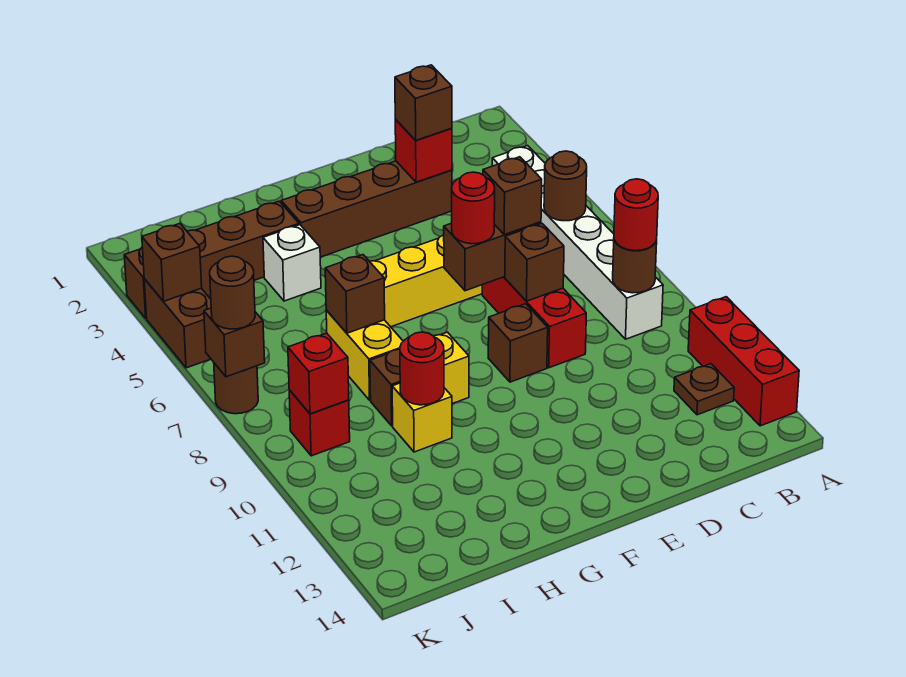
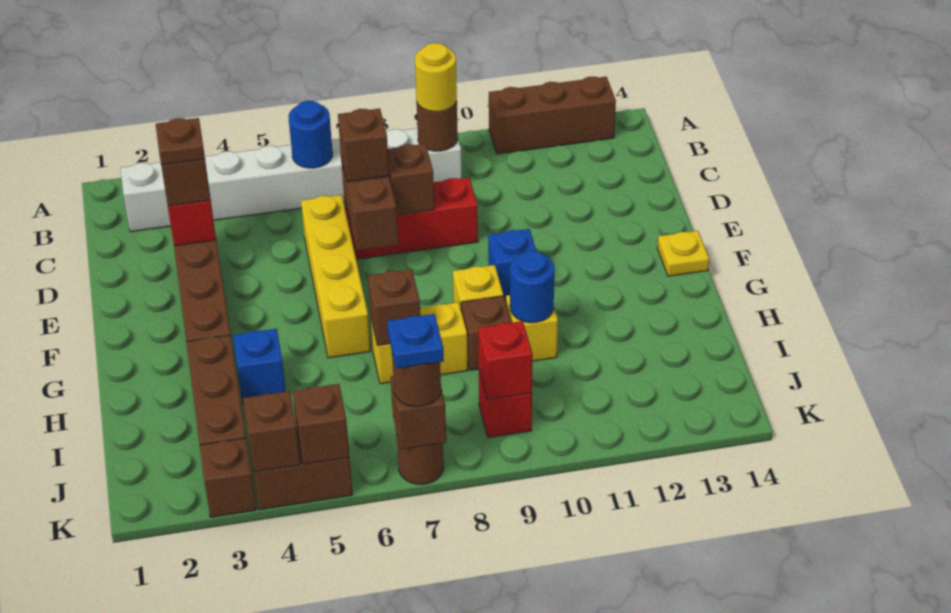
red 1x3 brick [688,297,799,426] -> brown 1x3 brick [489,77,616,154]
white 1x6 brick [492,146,663,339] -> white 1x8 brick [121,128,462,232]
brown 1x1 round brick [544,151,587,221] -> blue 1x1 round brick [289,101,333,168]
red 1x1 round brick [614,179,658,251] -> yellow 1x1 round brick [415,43,457,112]
brown 1x1 plate [674,364,734,415] -> brown 1x1 plate moved to [156,118,205,165]
red 1x1 round brick [452,172,495,244] -> none
brown 1x1 brick [488,304,548,382] -> brown 1x1 brick moved to [293,384,349,464]
none -> blue 1x1 brick [488,229,536,300]
none -> yellow 1x1 plate [657,231,709,276]
white 1x1 brick [263,225,321,301] -> blue 1x1 brick [233,329,286,404]
red 1x1 round brick [400,332,444,405] -> blue 1x1 round brick [510,251,555,323]
none -> blue 1x1 plate [387,314,444,369]

